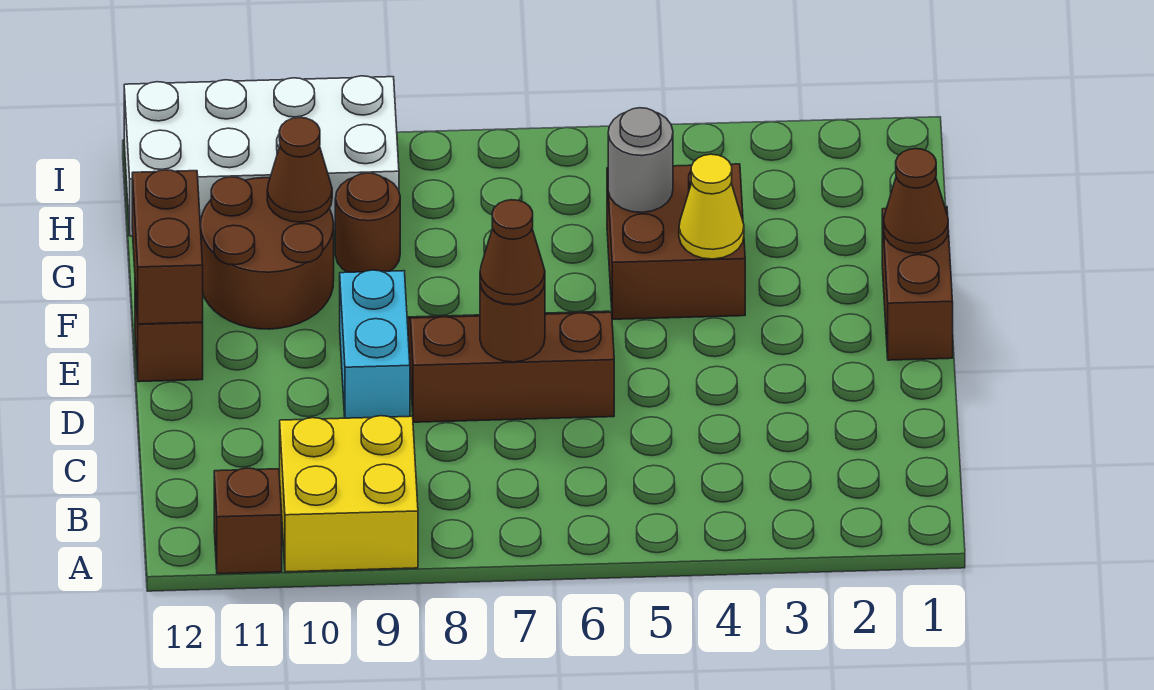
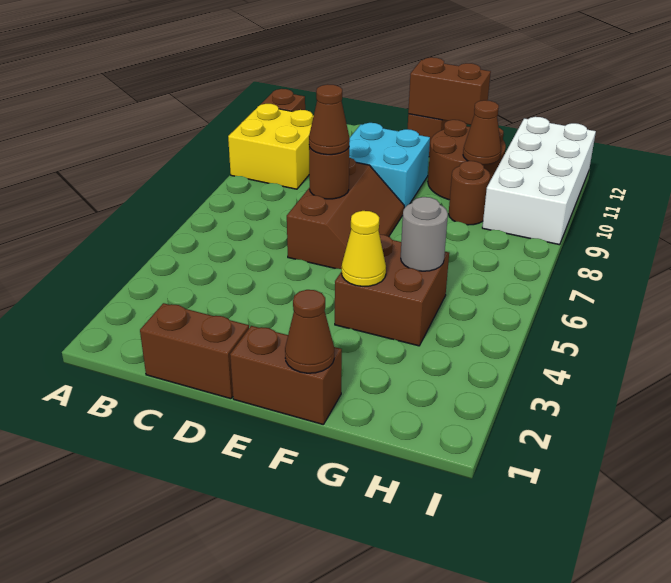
none -> brown 1x2 brick [140,303,249,399]
cyan 1x2 brick [340,270,410,418] -> cyan 2x2 brick [349,123,430,208]

